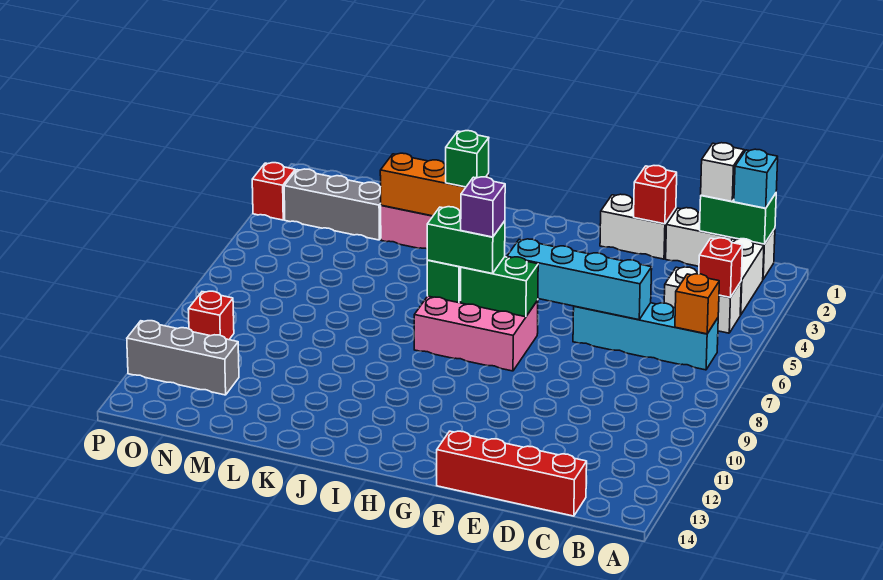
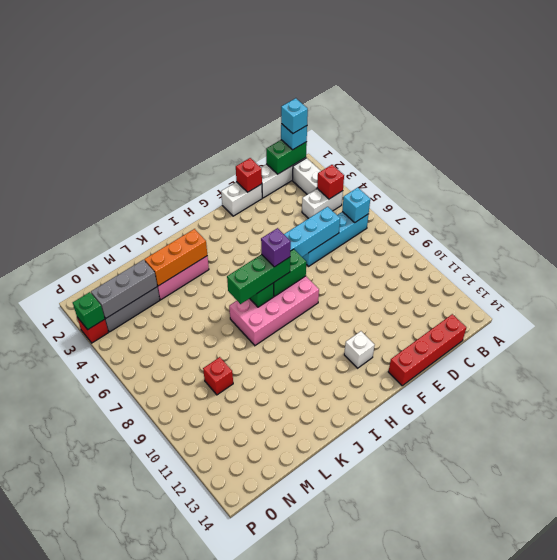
none -> cyan 1x1 brick [281,98,308,133]
orange 1x1 brick [675,274,719,334] -> cyan 1x1 brick [342,188,370,222]
white 1x1 brick [701,143,744,201] -> white 1x1 brick moved to [344,331,374,368]
pink 2x3 brick [414,296,538,371] -> pink 2x4 brick [229,276,319,345]
green 1x2 brick [427,207,505,274] -> green 1x3 brick [227,254,290,304]
green 1x1 brick [446,131,489,187] -> green 1x1 brick moved to [73,292,105,330]
grey 1x3 brick [127,321,239,395] -> grey 1x3 brick moved to [91,260,157,318]
red 1x1 brick [188,291,234,340] -> red 1x1 brick moved to [203,357,233,395]

